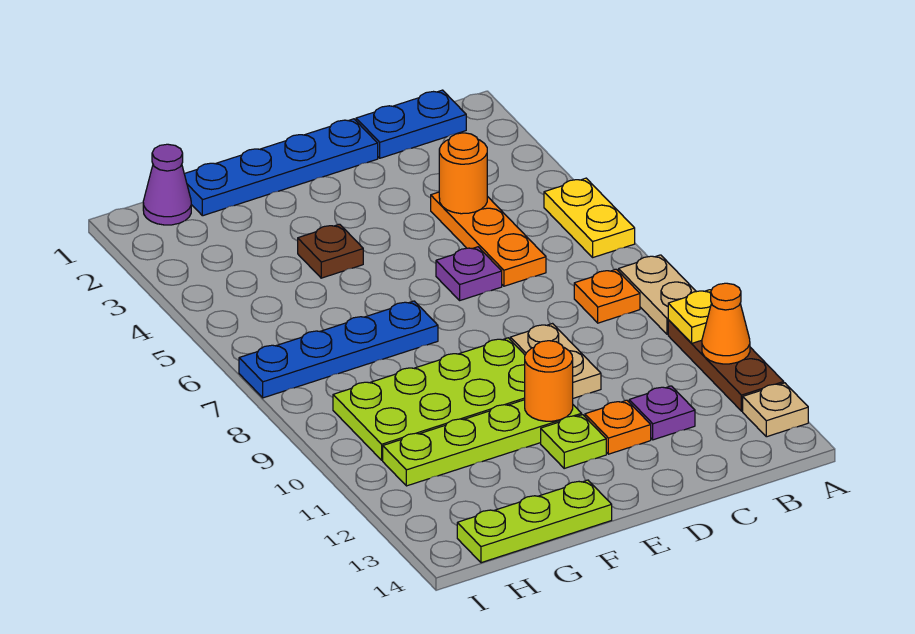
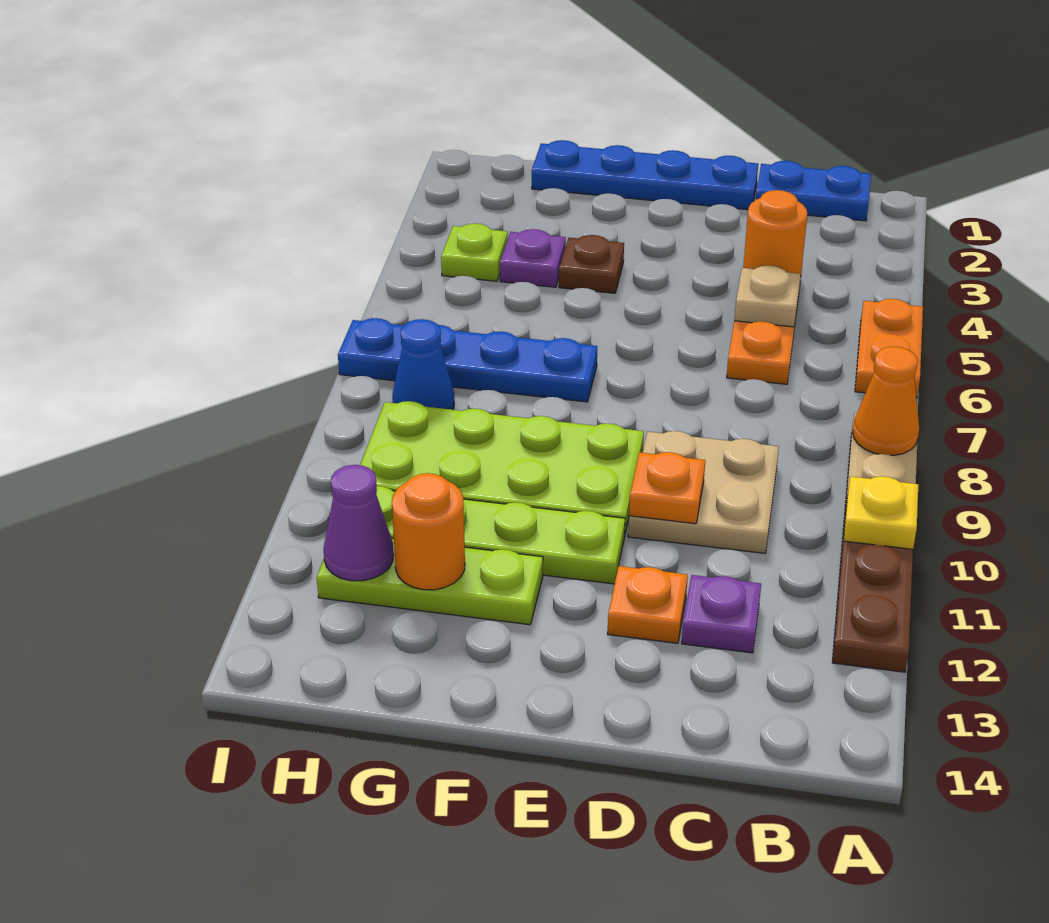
yellow 1x2 plate [544,178,635,257] -> orange 1x2 plate [855,299,923,398]
orange 1x1 cone [702,283,750,364] -> orange 1x1 cone moved to [853,347,919,455]
tan 1x1 plate [743,383,808,437] -> tan 1x1 plate moved to [734,266,801,327]
orange 1x1 plate [574,269,640,323] -> orange 1x1 plate moved to [629,452,705,524]
purple 1x1 plate [436,247,502,300] -> purple 1x1 plate moved to [500,229,566,287]
tan 1x2 plate [510,324,601,398] -> tan 2x2 plate [628,431,779,553]
orange 1x1 round brick [525,341,573,421] -> orange 1x1 round brick moved to [392,473,465,590]
lime 1x1 plate [541,415,606,468] -> lime 1x1 plate moved to [441,223,508,281]
lime 1x3 plate [457,480,612,563] -> lime 1x3 plate moved to [317,538,543,625]
purple 1x1 cone [143,144,191,225] -> purple 1x1 cone moved to [323,465,394,581]
none -> blue 1x1 cone [392,319,454,410]

